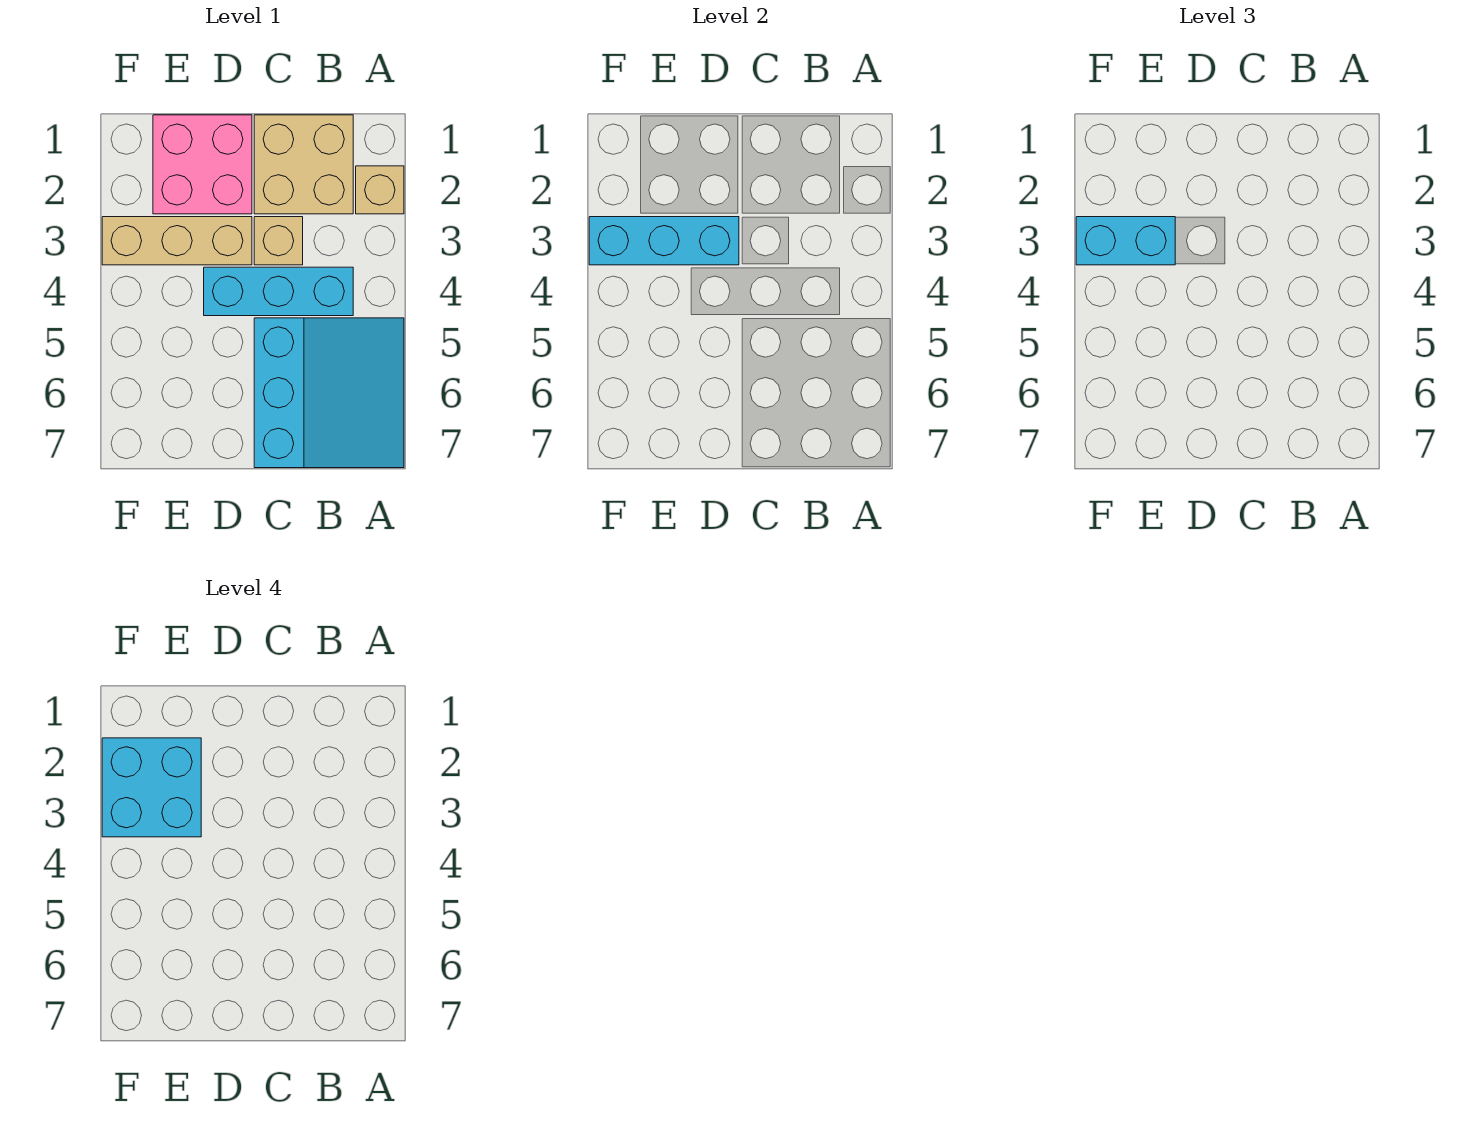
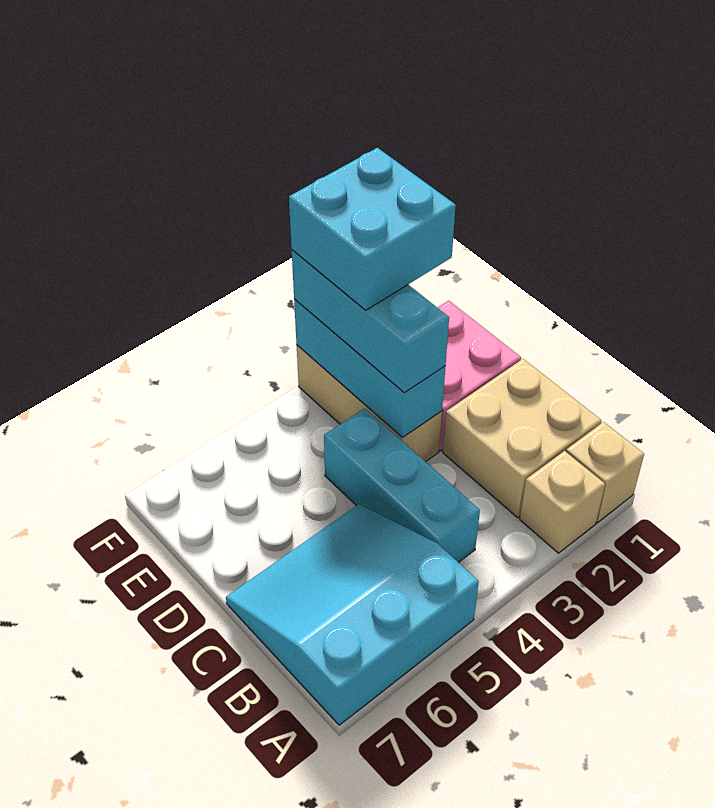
cyan 3x3 slope [254,318,404,468] -> cyan 3x3 slope turned to [226,504,479,725]
tan 1x1 brick [254,217,303,265] -> tan 1x1 brick moved to [566,422,644,523]
cyan 1x2 brick [1076,217,1175,265] -> cyan 1x3 brick [292,250,449,393]

